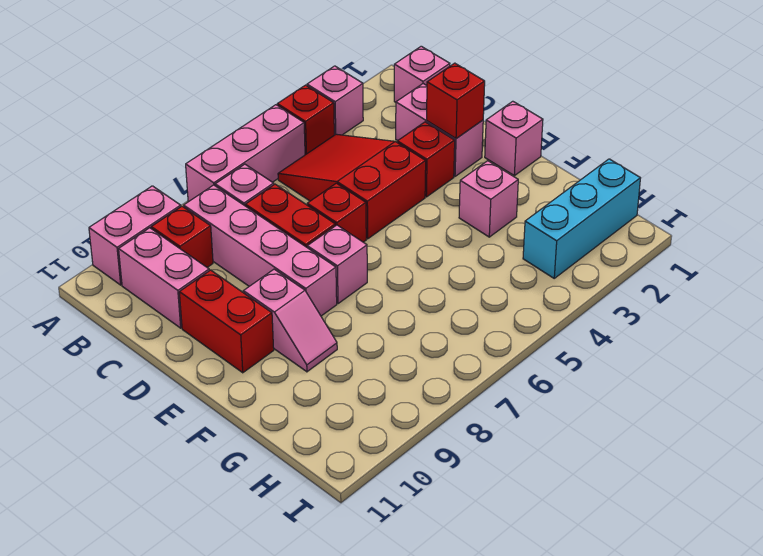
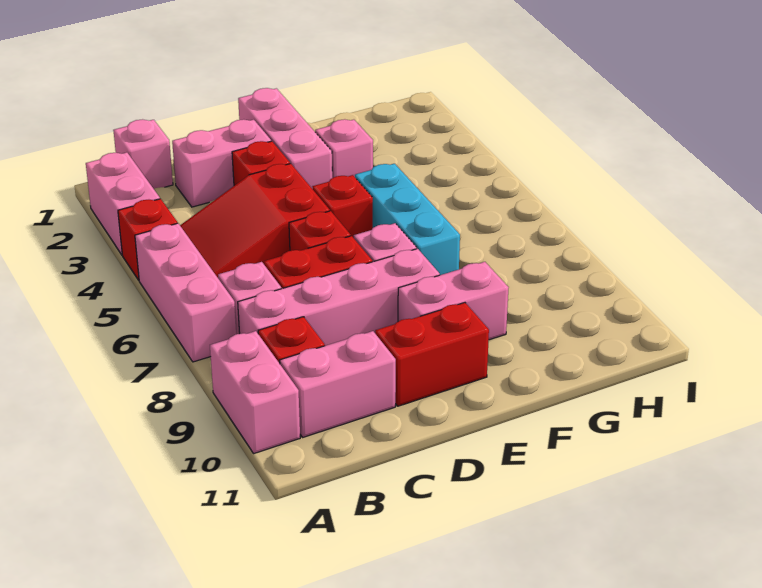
pink 1x1 brick [307,66,363,135] -> pink 1x2 brick [86,152,160,255]
red 1x1 brick [427,63,485,139] -> red 1x1 brick moved to [313,175,373,238]
pink 1x1 brick [485,101,543,176] -> pink 1x3 brick [238,88,332,189]
pink 1x2 slope [243,269,337,372] -> pink 1x2 brick [398,262,509,340]
cyan 1x3 brick [523,159,640,278] -> cyan 1x3 brick moved to [355,164,460,275]

